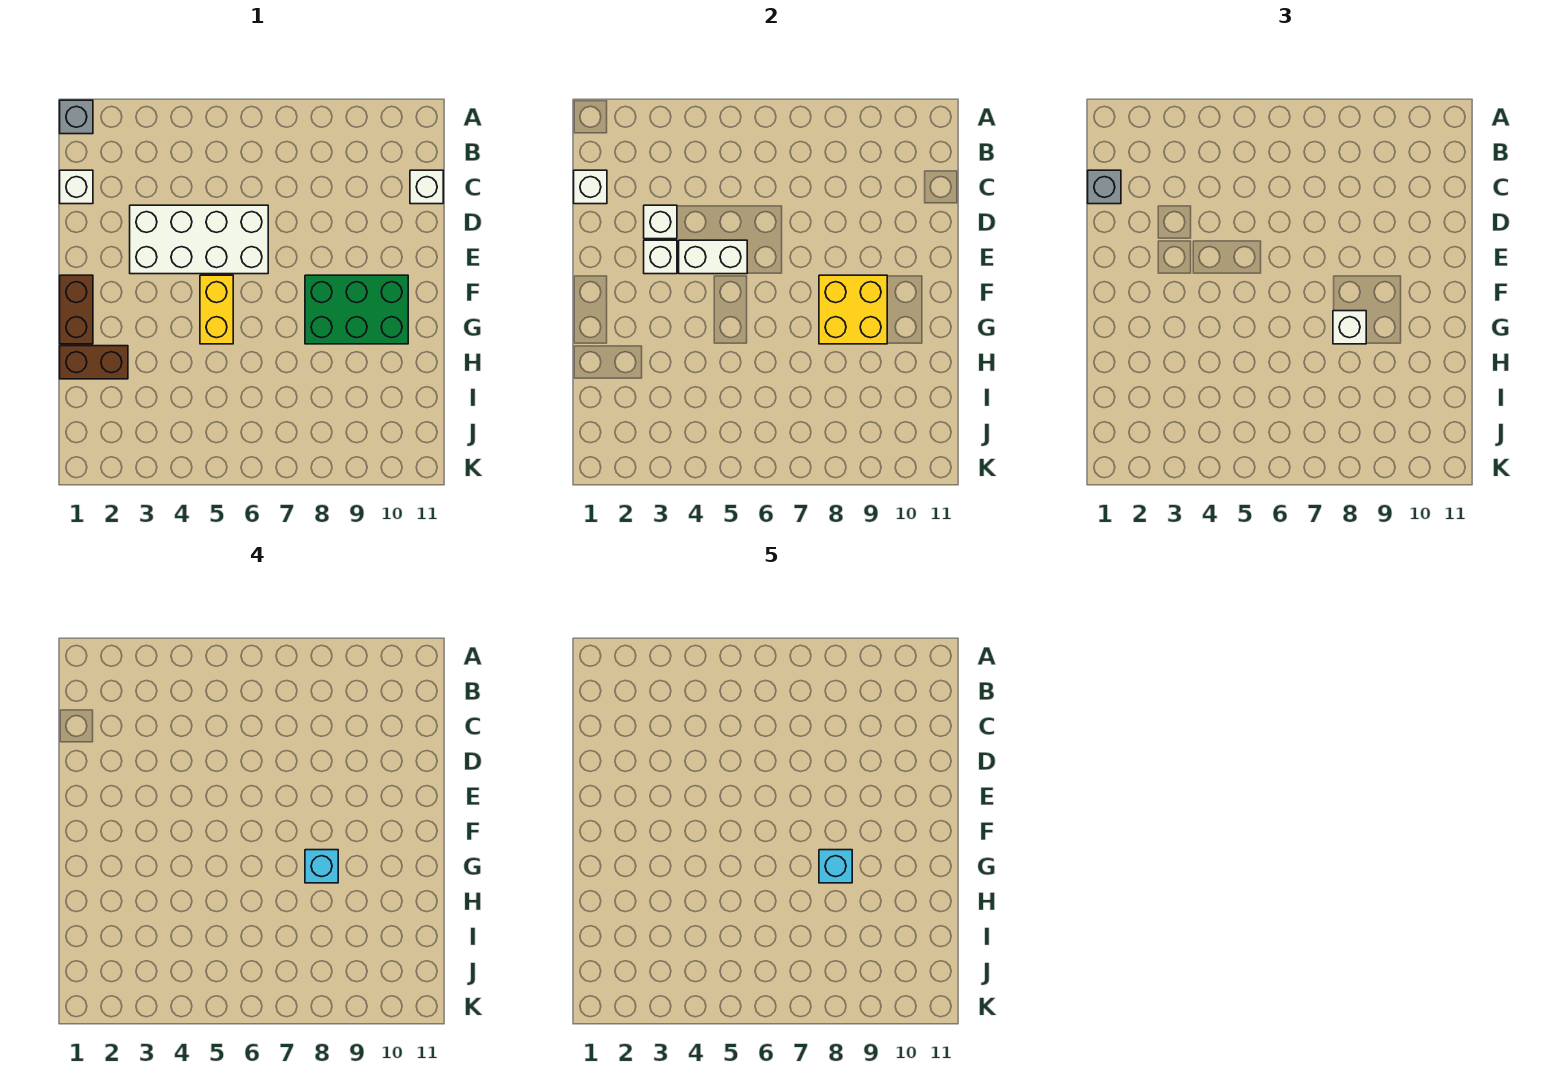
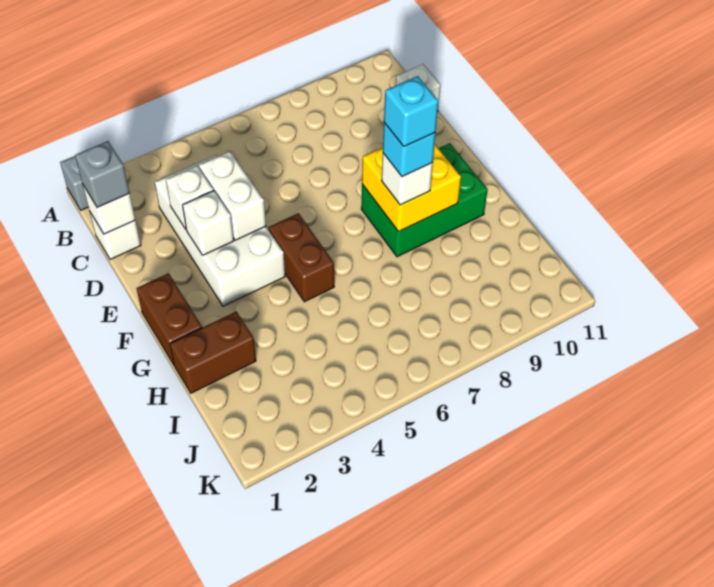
white 2x4 brick [130,205,268,274] -> white 2x4 brick turned to [155,155,285,306]
white 1x2 brick [679,240,747,274] -> white 1x2 brick turned to [199,151,266,240]
yellow 1x2 brick [200,275,233,344] -> brown 1x2 brick [268,213,334,302]

